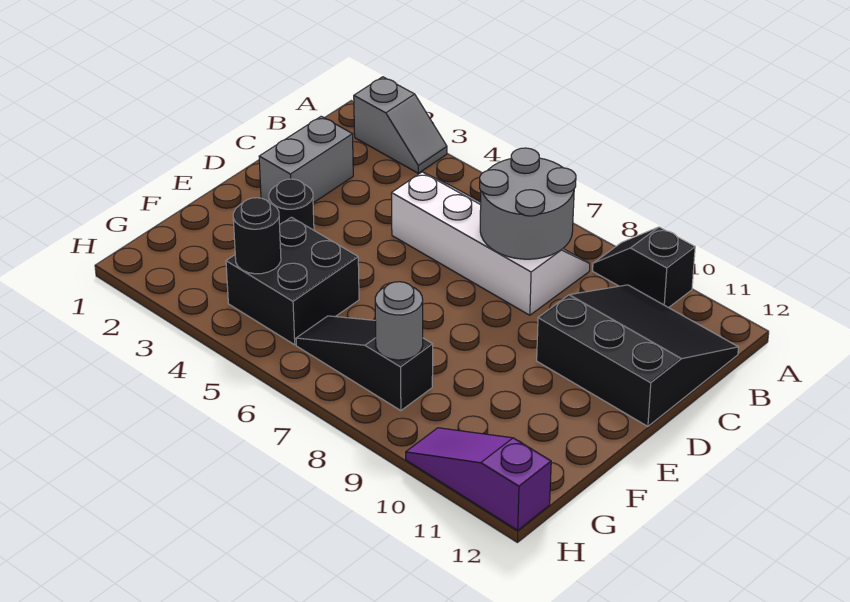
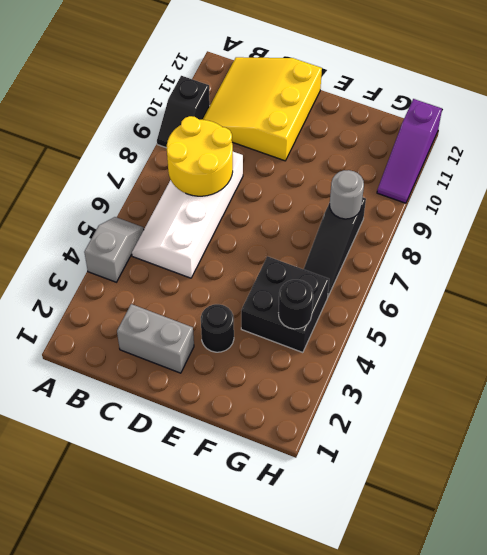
grey 1x2 slope [354,77,447,173] -> grey 1x2 slope moved to [84,217,144,282]
grey 2x2 round brick [480,148,576,259] -> yellow 2x2 round brick [167,116,233,196]
black 3x3 slope [537,285,739,426] -> yellow 3x3 slope [203,57,322,161]

